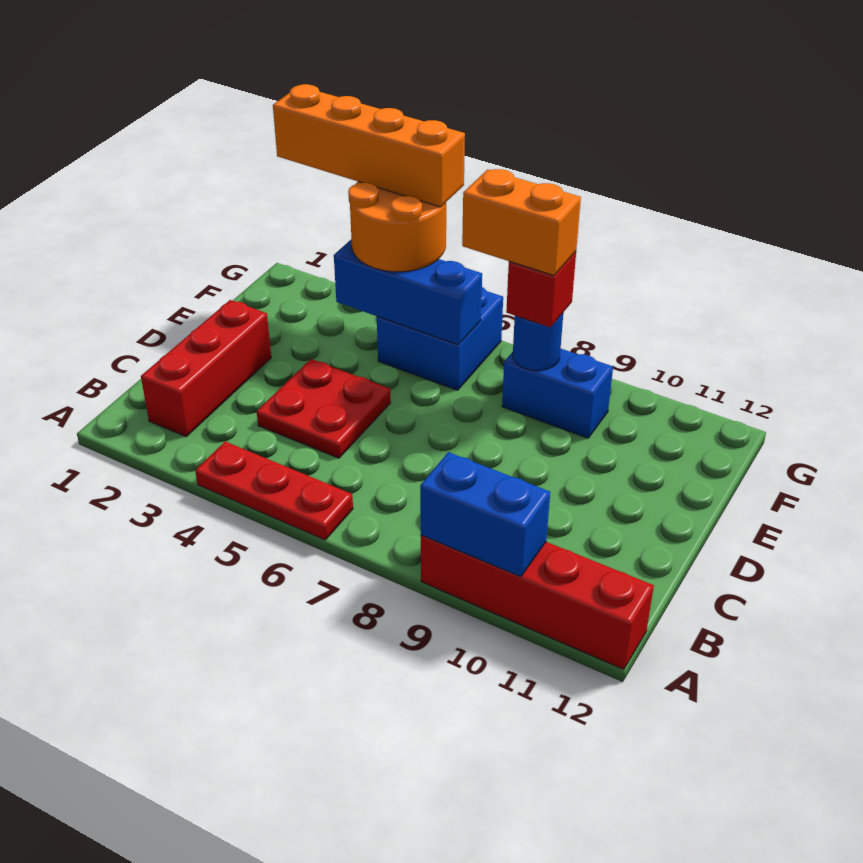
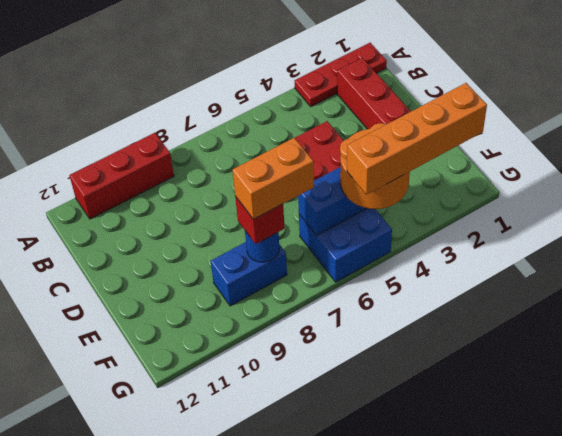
red 1x3 plate [195,442,353,540] -> red 1x3 plate moved to [294,43,387,106]
red 1x4 brick [421,535,654,669] -> red 1x3 brick [70,133,174,219]
blue 1x2 brick [420,452,550,577] -> none

